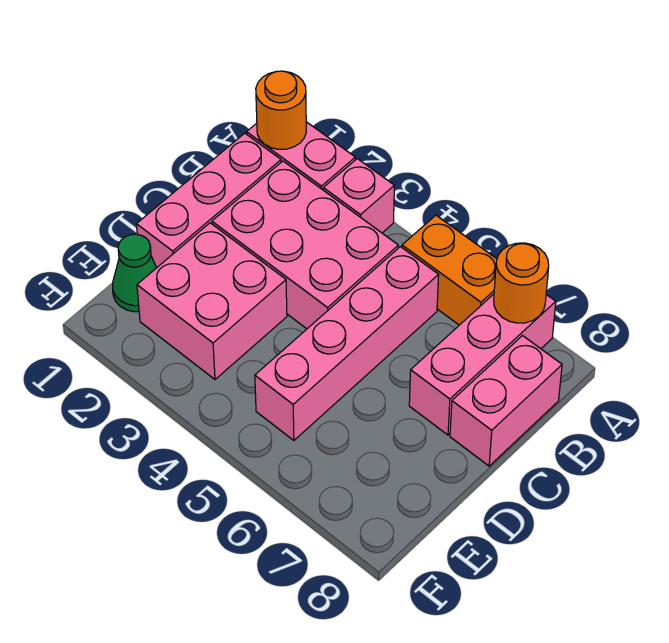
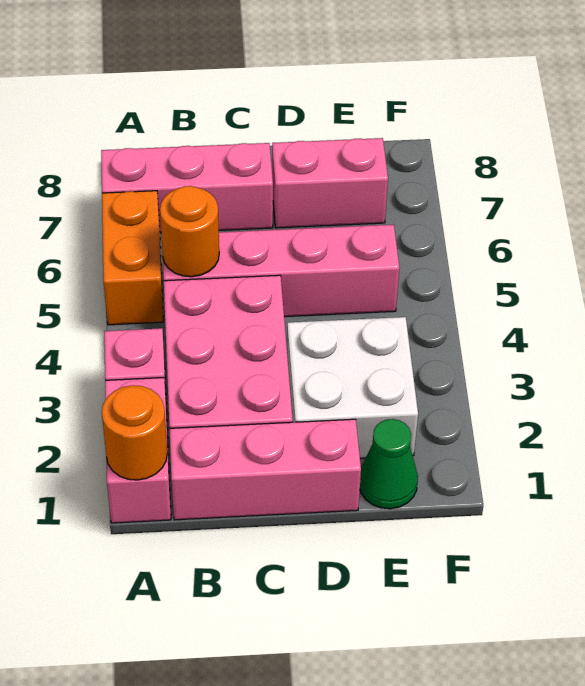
orange 1x1 round brick [494,243,549,323] -> orange 1x1 round brick moved to [160,186,219,277]
pink 1x2 brick [450,336,562,466] -> pink 1x2 brick moved to [272,138,388,228]
pink 2x2 brick [137,223,287,379] -> white 2x2 brick [287,317,418,458]

